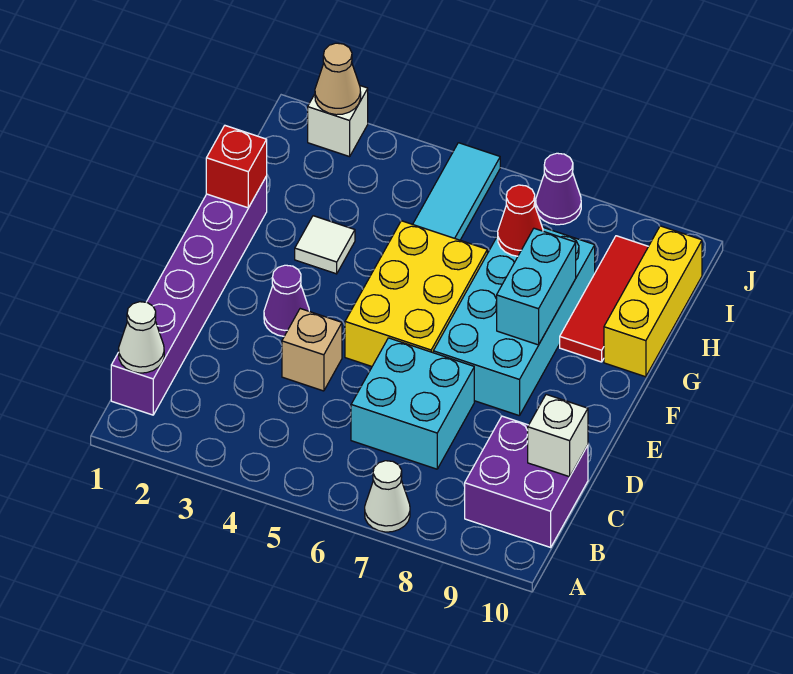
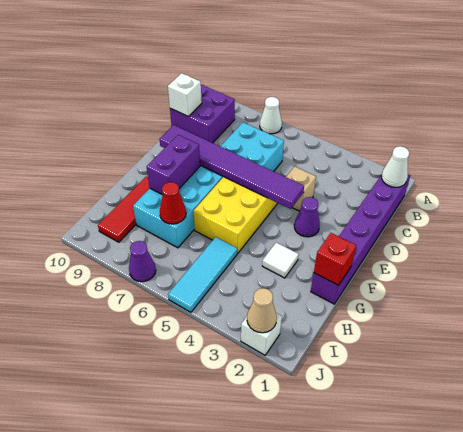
none -> purple 1x6 tile [159,125,304,209]
cyan 1x2 brick [497,228,576,345] -> purple 1x2 brick [147,135,200,195]
yellow 1x3 brick [604,226,702,377] -> none

